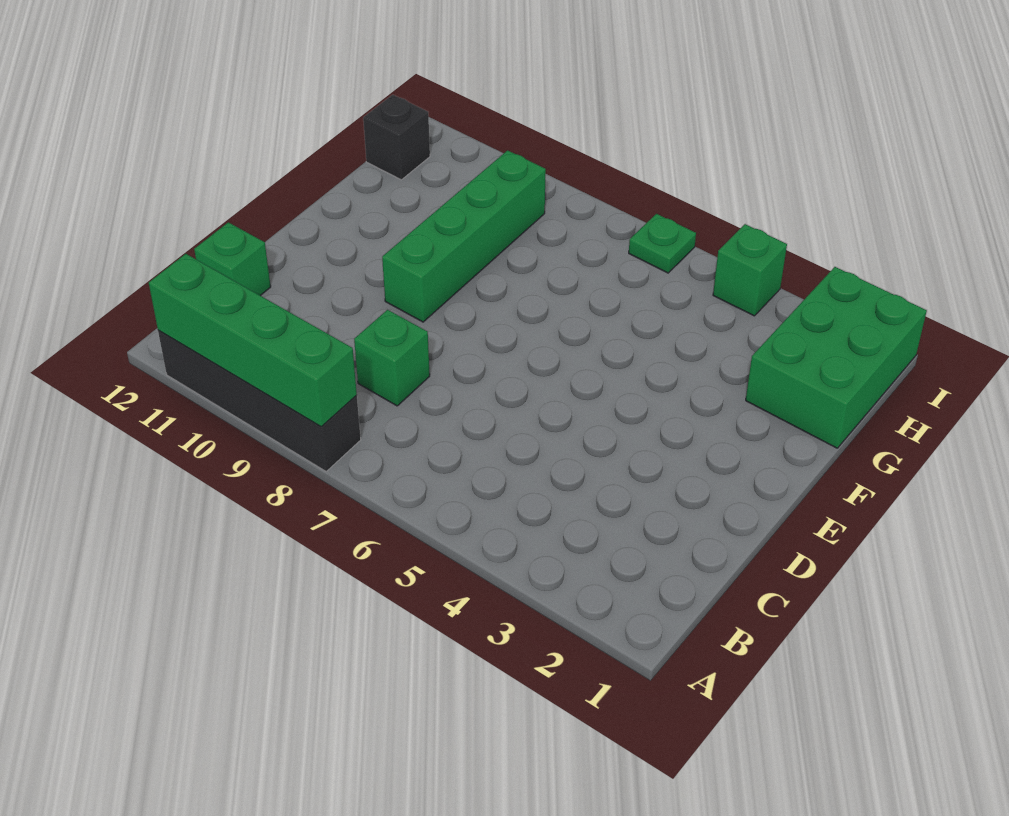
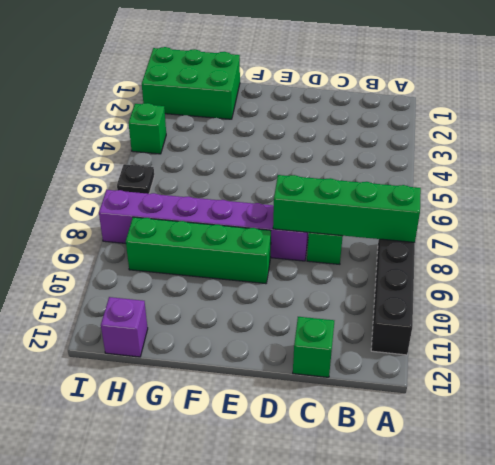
green 1x4 brick [149,254,357,426] -> green 1x4 brick turned to [273,175,421,242]
none -> purple 1x6 brick [99,190,309,261]
black 1x1 brick [363,95,430,180] -> purple 1x1 brick [101,297,148,357]
green 1x1 plate [629,214,696,273] -> black 1x1 plate [117,164,154,194]

